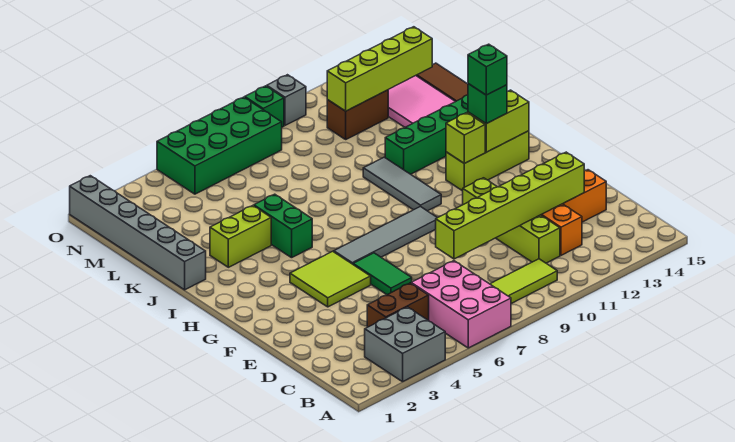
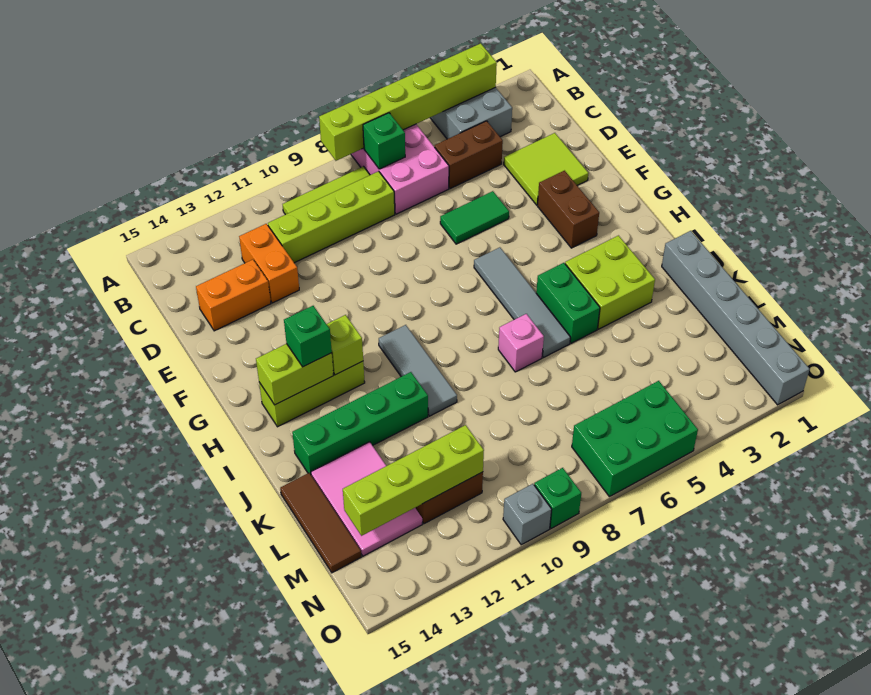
lime 1x4 brick [463,178,560,263] -> lime 1x4 brick turned to [268,171,395,263]
lime 1x6 brick [436,152,584,259] -> lime 1x6 brick moved to [319,43,497,161]
green 1x2 tile [353,253,412,295] -> green 1x2 tile turned to [440,191,509,244]
none -> brown 1x2 brick [537,171,599,248]
lime 2x2 tile [290,251,371,307] -> lime 2x2 tile moved to [504,133,588,205]
grey 1x4 tile [334,207,437,264] -> grey 1x4 tile turned to [474,247,570,358]
green 1x1 brick [468,44,507,95] -> green 1x1 brick moved to [363,113,405,169]
lime 1x2 brick [210,206,271,267] -> lime 2x2 brick [565,236,655,329]
none -> pink 1x1 brick [498,314,544,372]
green 2x4 brick [157,97,282,194] -> green 2x3 brick [572,381,698,497]

